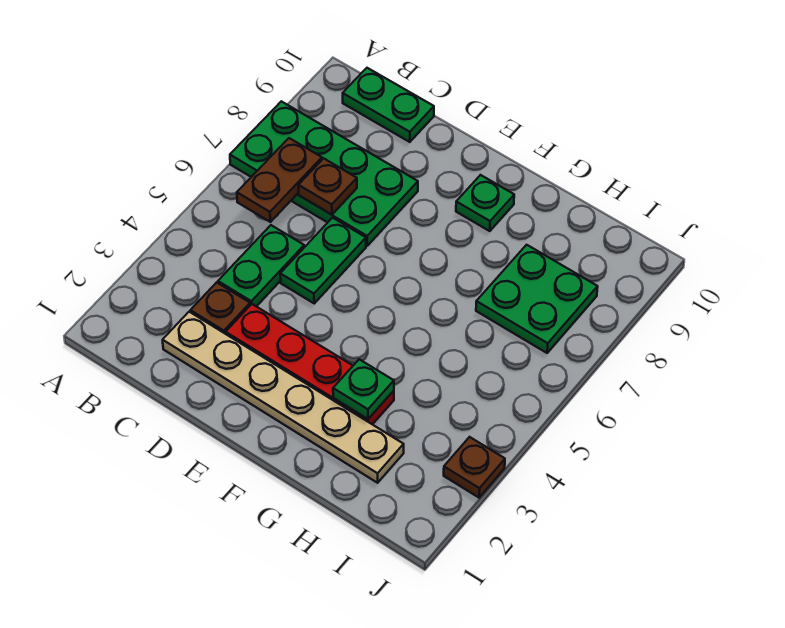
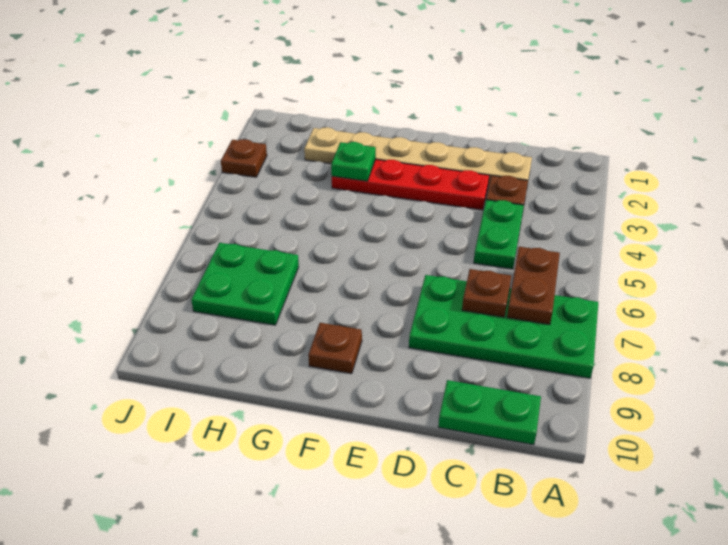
green 1x2 plate [280,218,366,303] -> none
green 1x1 plate [456,175,514,231] -> brown 1x1 plate [308,323,362,374]

